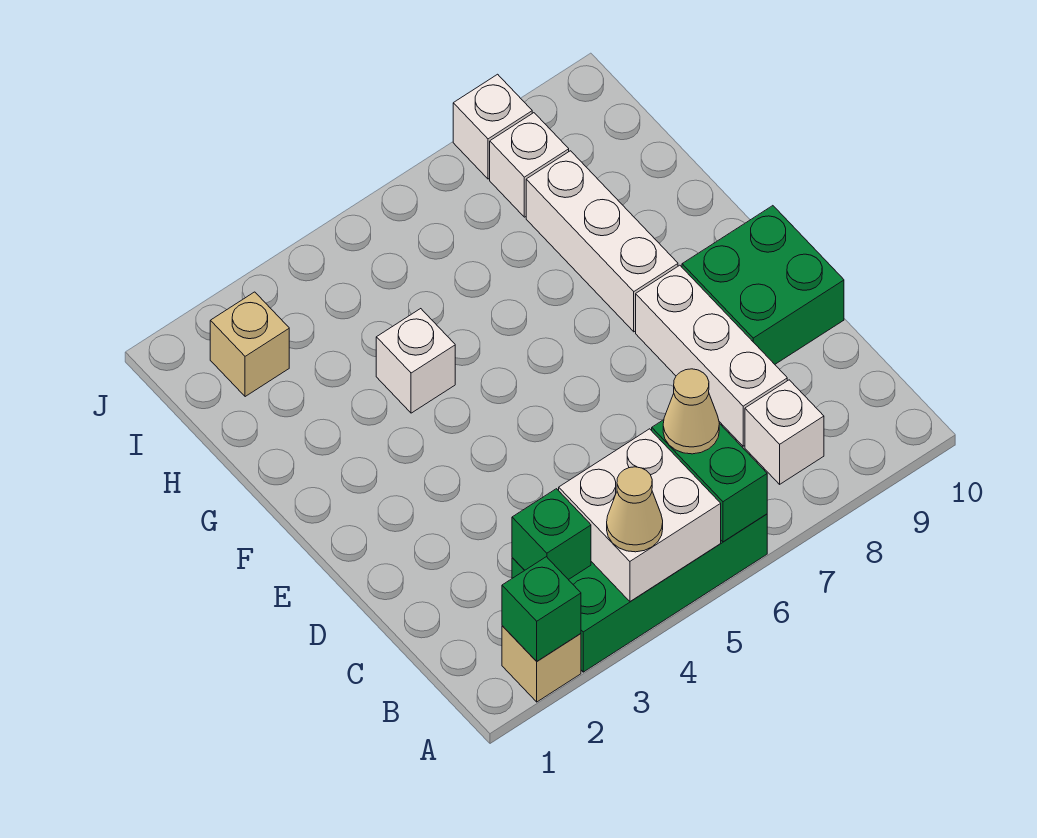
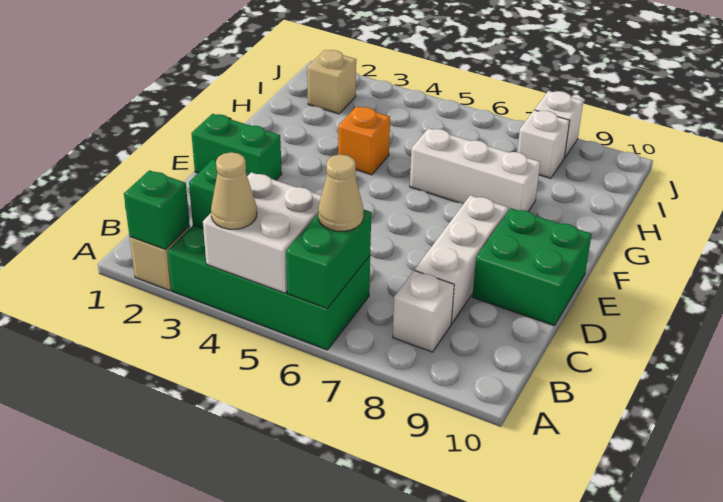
none -> green 1x2 brick [191,114,282,180]
white 1x3 brick [526,151,678,332] -> white 1x3 brick turned to [410,128,540,211]
white 1x1 brick [376,309,455,413] -> orange 1x1 brick [338,107,390,175]

